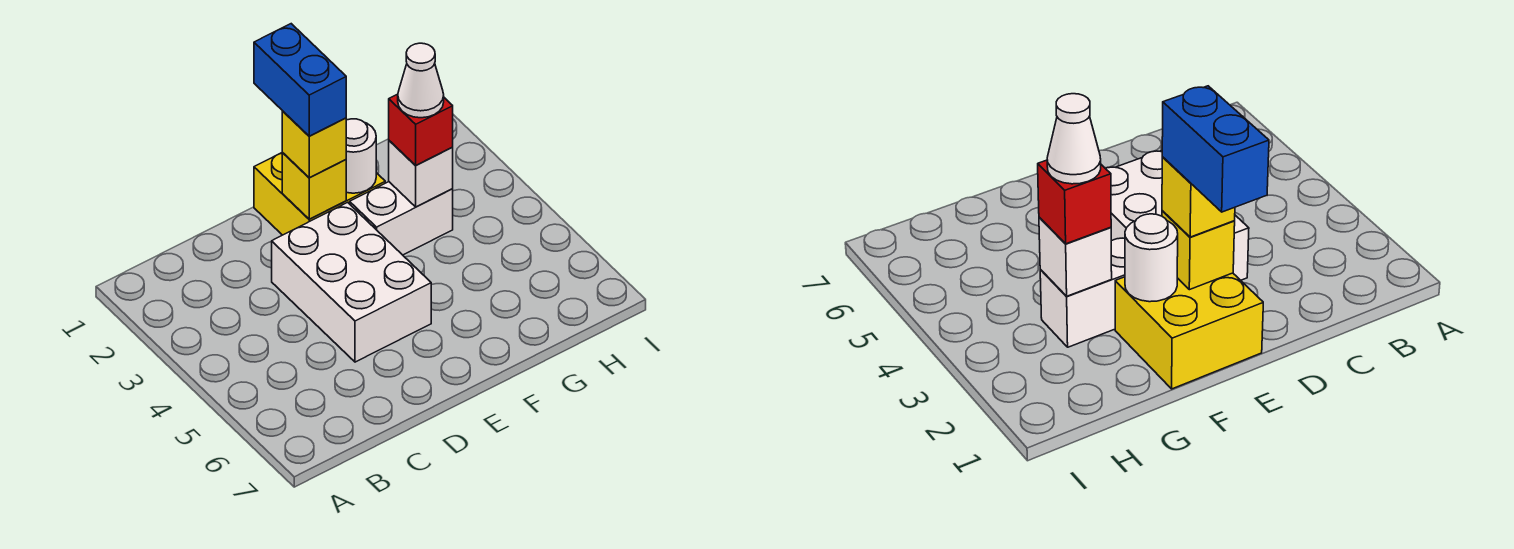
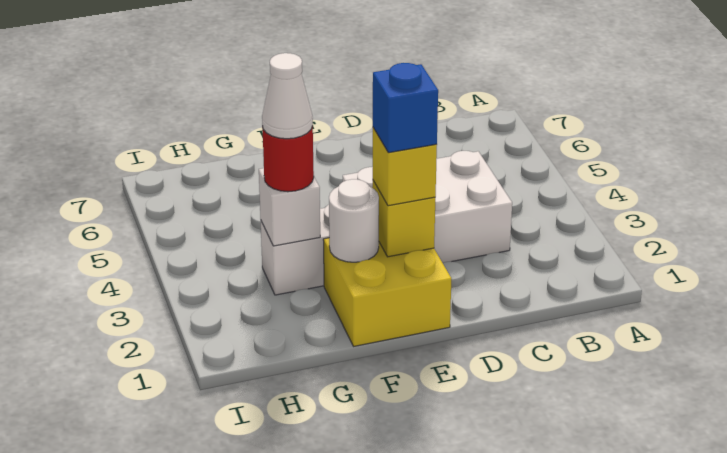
white 2x3 brick [272,202,431,362] -> white 2x3 brick turned to [343,151,512,263]
blue 1x2 brick [254,24,346,136] -> blue 1x1 brick [373,63,438,153]
red 1x1 brick [389,94,453,166] -> red 1x1 round brick [262,126,314,192]

